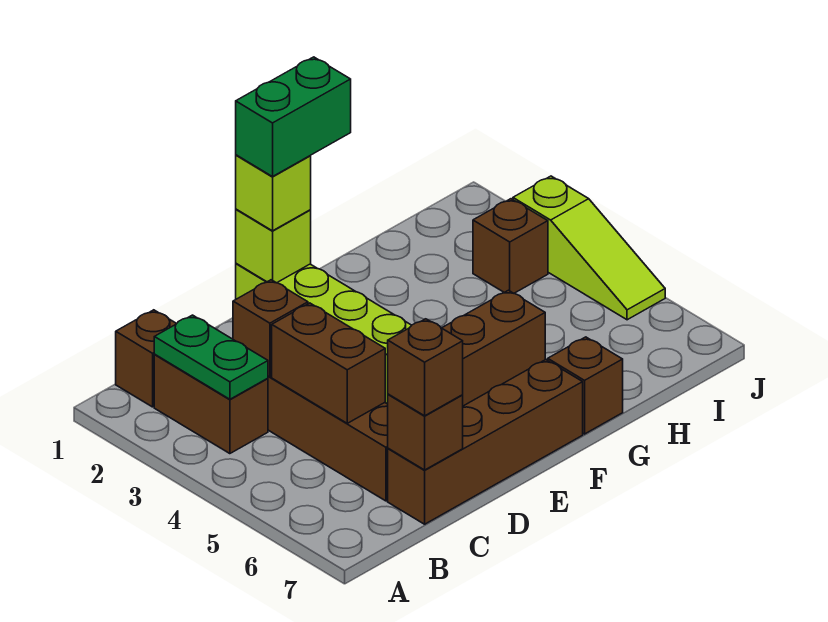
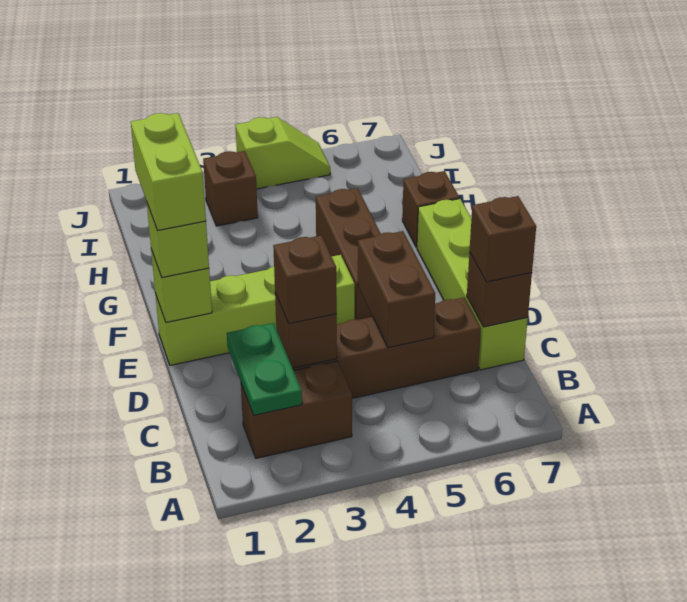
brown 1x1 brick [116,310,177,407] -> brown 1x1 brick moved to [273,235,337,324]
green 1x2 plate [154,315,268,399] -> green 1x2 plate turned to [227,323,302,415]
brown 1x2 brick [272,303,385,423] -> brown 1x2 brick turned to [358,231,435,348]
brown 1x4 brick [388,359,583,524] -> lime 1x4 brick [417,199,528,370]
green 1x2 brick [236,57,351,177] -> lime 1x2 brick [131,113,206,231]
lime 1x3 slope [513,176,665,320] -> lime 1x2 slope [235,117,330,189]

